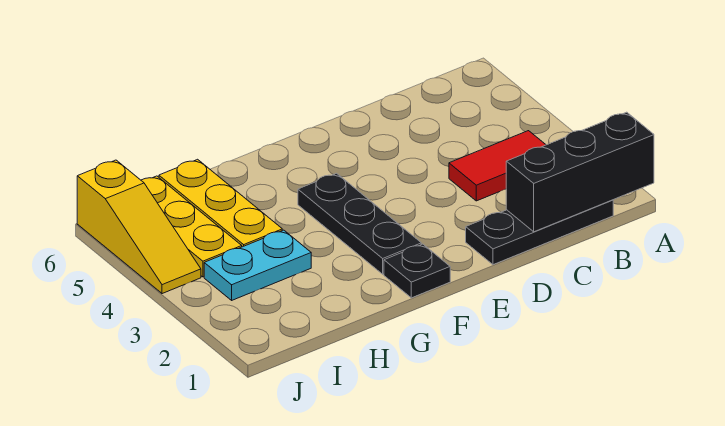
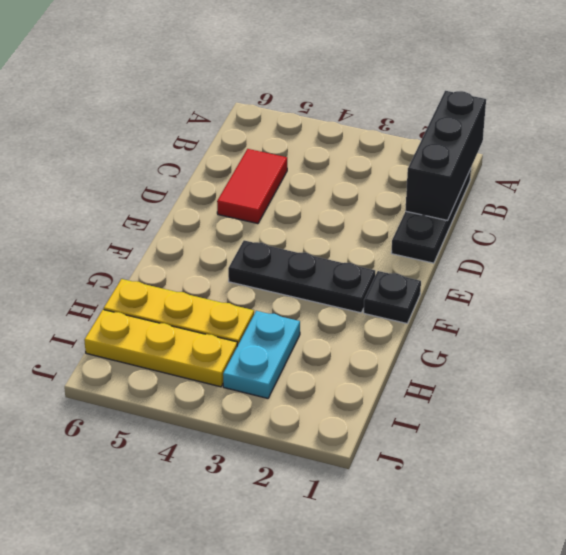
red 1x2 tile [449,131,546,201] -> red 1x2 tile moved to [217,149,287,224]
yellow 1x3 slope [77,160,201,294] -> none

